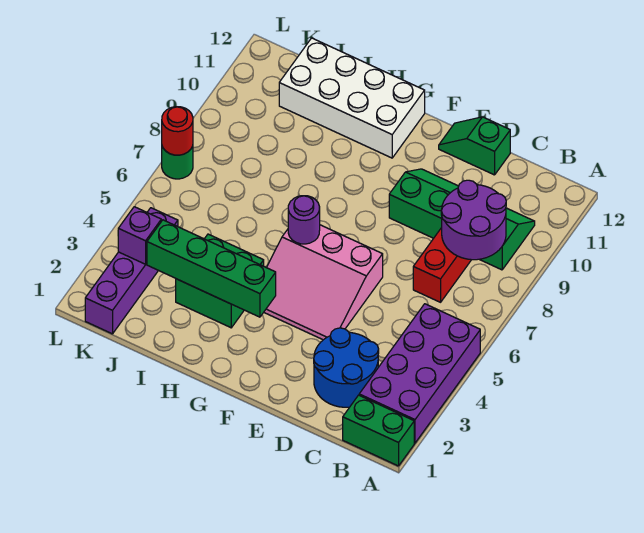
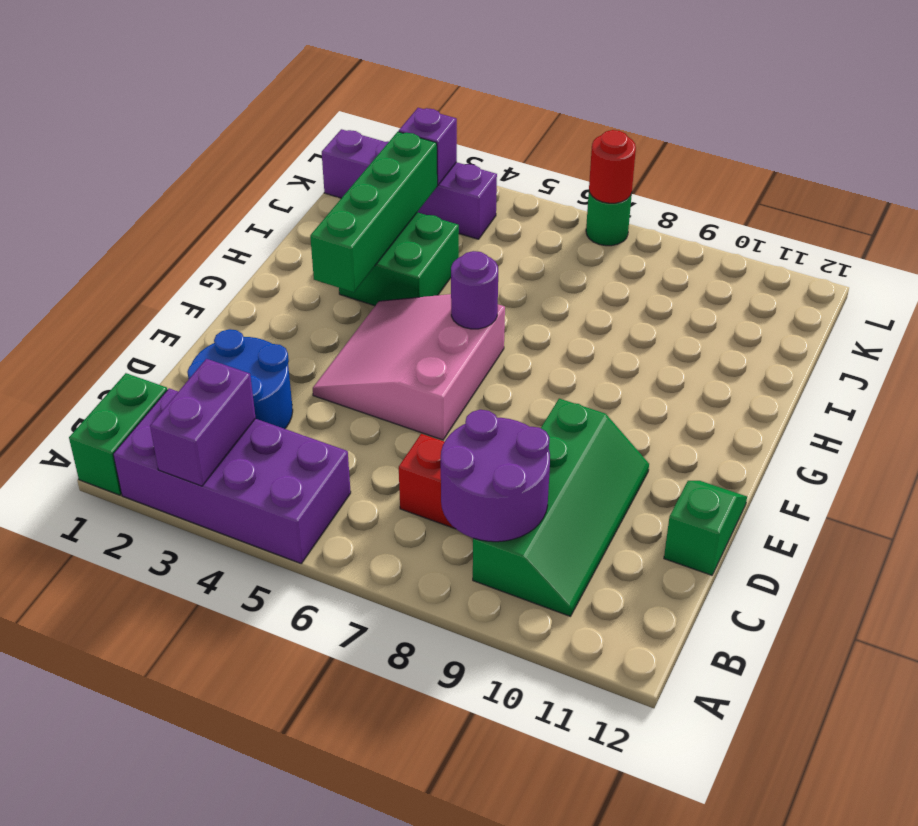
none -> purple 1x2 brick [150,359,255,486]
white 2x4 brick [279,38,425,158] -> none

